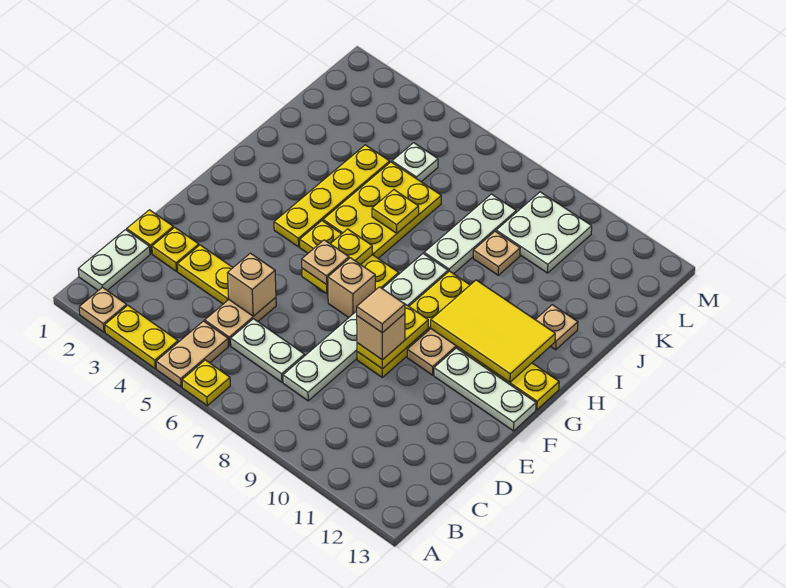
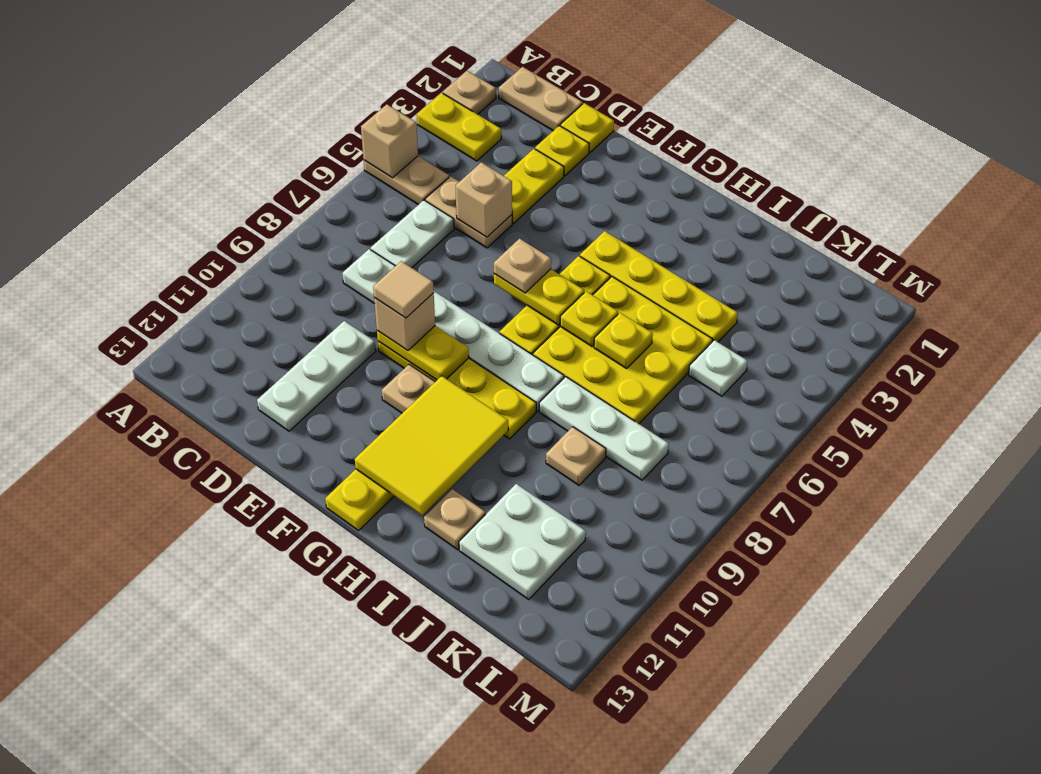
yellow 1x2 plate [105,306,178,369] -> yellow 1x2 plate turned to [417,93,501,161]
yellow 1x1 plate [182,360,230,406] -> yellow 1x1 plate moved to [560,291,618,346]
white 1x2 plate [78,230,150,291] -> tan 1x2 plate [499,67,583,131]
tan 1x1 brick [328,258,375,318] -> tan 1x1 brick moved to [361,104,418,178]
white 1x3 plate [434,348,536,431] -> white 1x3 plate moved to [257,321,376,431]
yellow 2x3 plate [323,162,441,258] -> yellow 3x3 plate [533,277,712,424]
white 2x2 plate [496,192,592,273] -> white 2x2 plate moved to [459,484,586,599]

